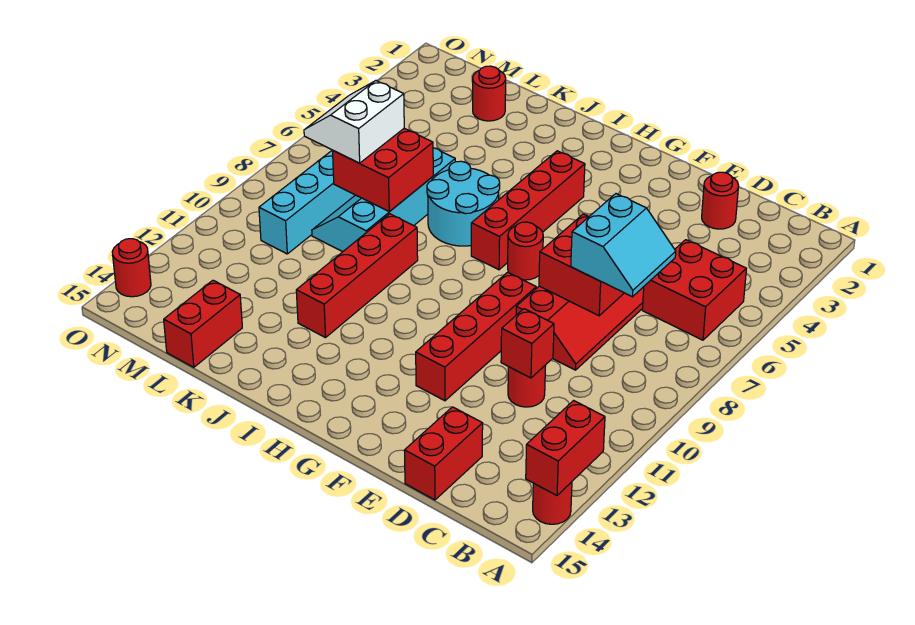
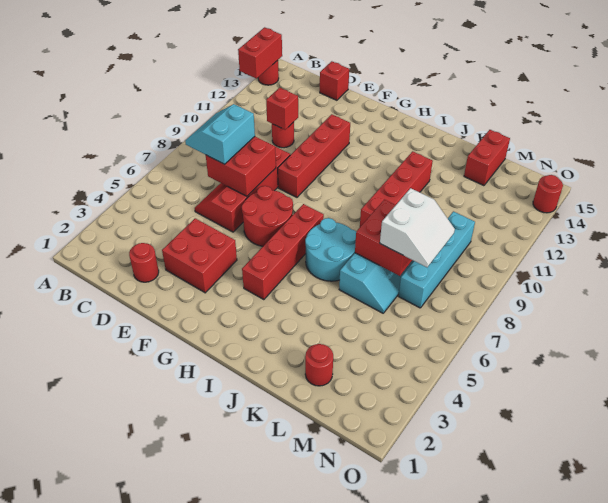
red 2x2 brick [642,240,746,340] -> red 2x2 brick moved to [162,218,237,293]
red 1x2 brick [404,407,483,500] -> red 1x1 brick [320,61,349,100]
red 1x1 round brick [508,222,543,280] -> red 2x2 round brick [242,186,293,246]

